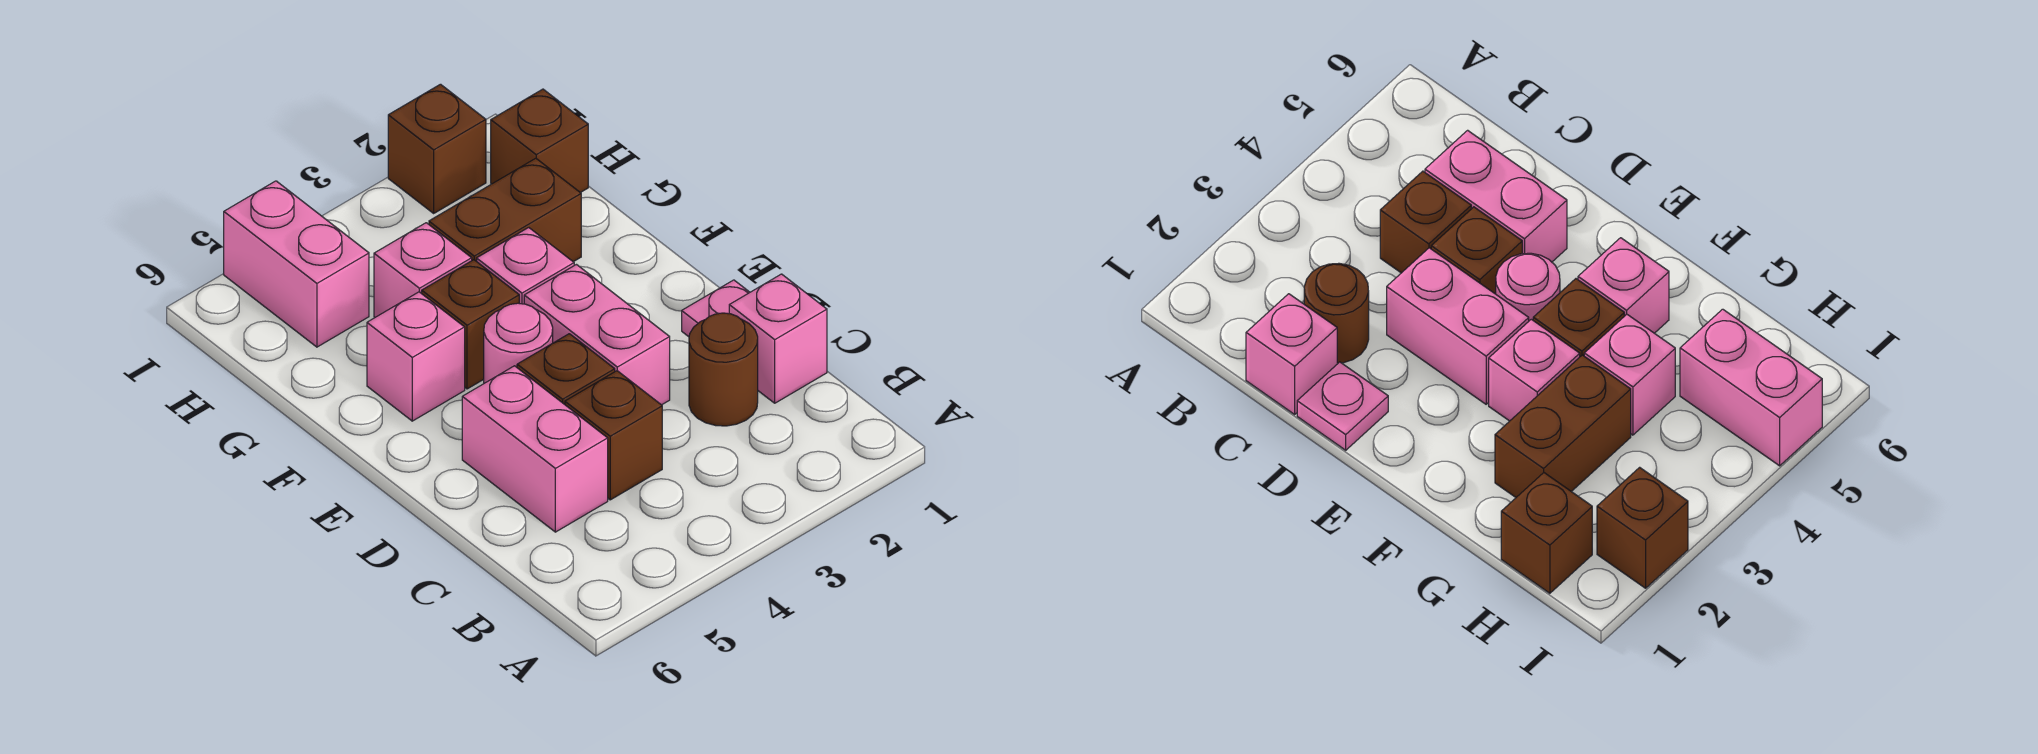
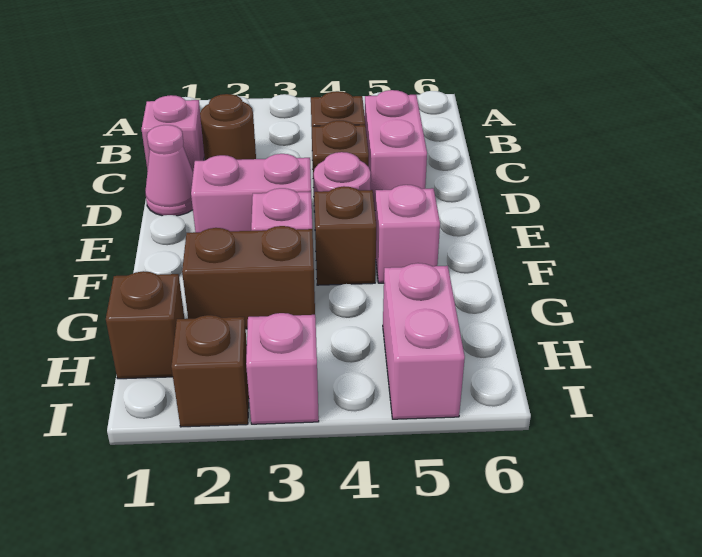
pink 1x1 plate [682,280,750,337] -> pink 1x1 cone [145,125,193,216]
pink 1x2 brick [524,265,670,405] -> pink 1x2 brick turned to [191,154,311,232]
pink 1x1 brick [374,223,472,317] -> pink 1x1 brick moved to [246,313,319,424]

